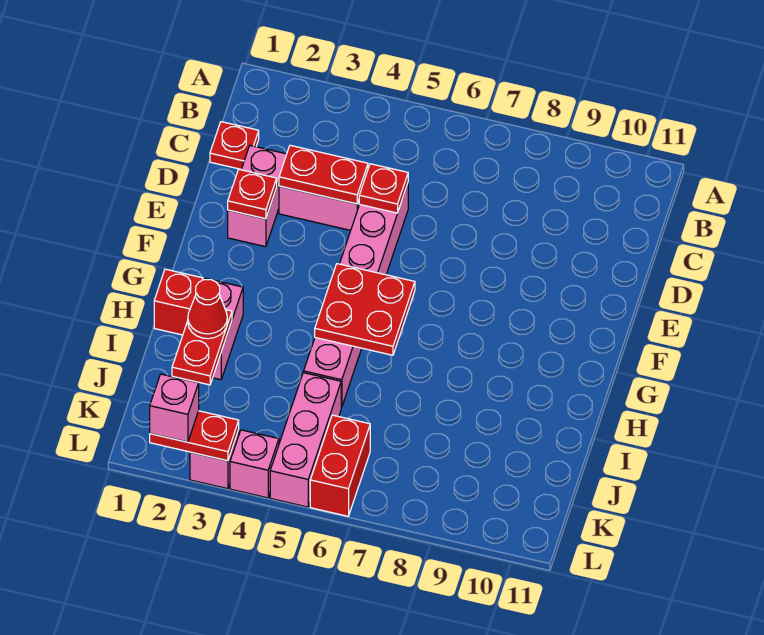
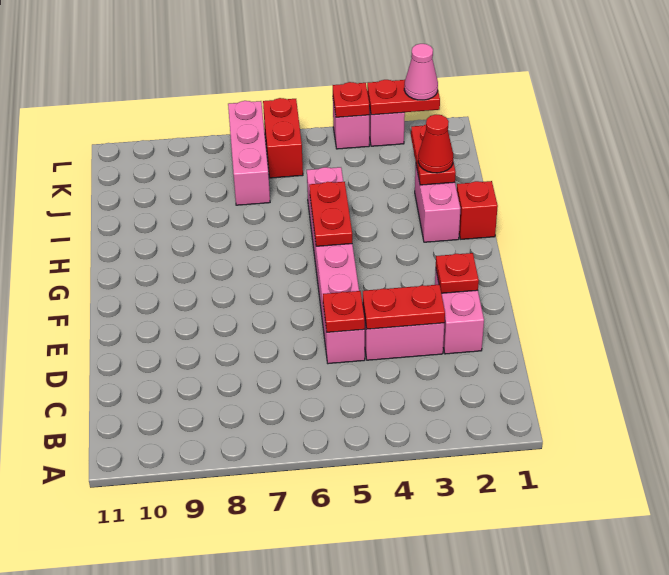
red 1x1 plate [210,122,259,169] -> red 1x1 plate moved to [333,82,369,117]
red 2x2 plate [315,264,415,355] -> red 1x2 plate [309,182,352,246]
pink 1x3 brick [270,373,341,507] -> pink 1x3 brick moved to [228,101,270,205]
pink 1x1 brick [150,374,199,442] -> pink 1x1 cone [404,44,438,100]

